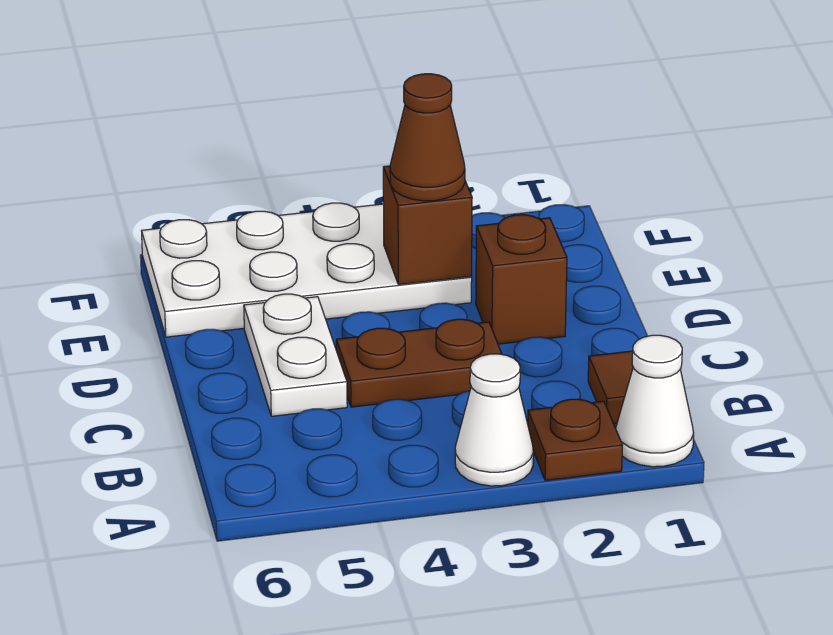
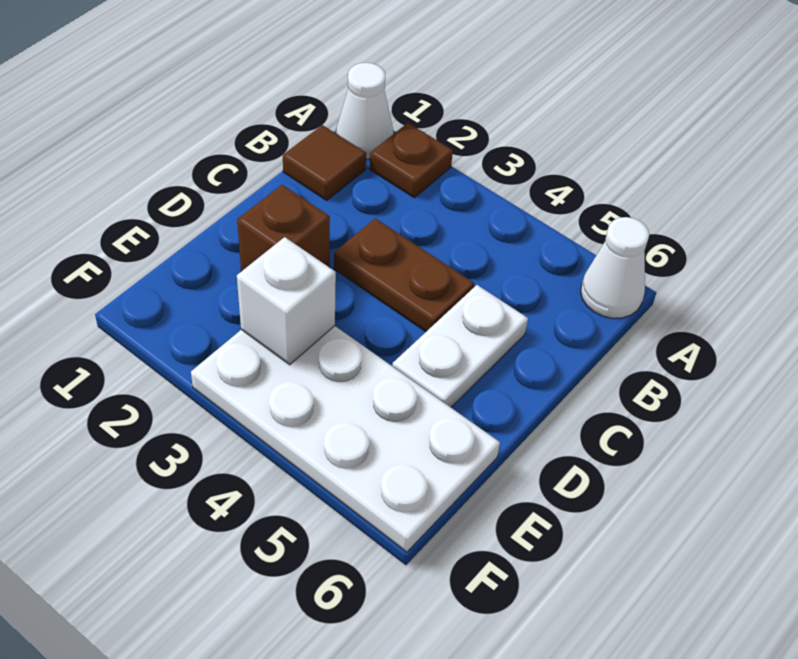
white 1x1 cone [455,354,533,486] -> white 1x1 cone moved to [581,217,649,318]
brown 1x1 brick [383,166,472,285] -> white 1x1 brick [237,237,336,365]
brown 1x1 cone [390,74,465,201] -> none

